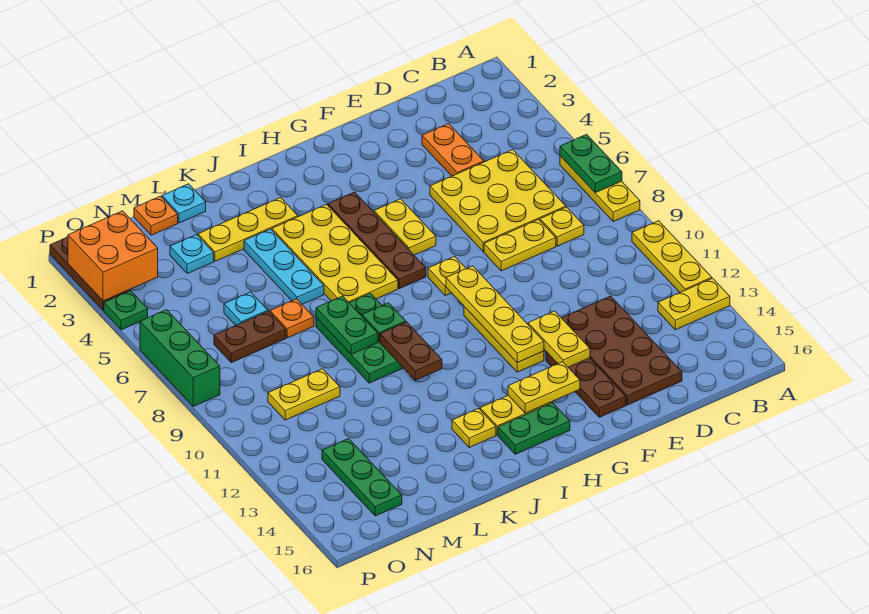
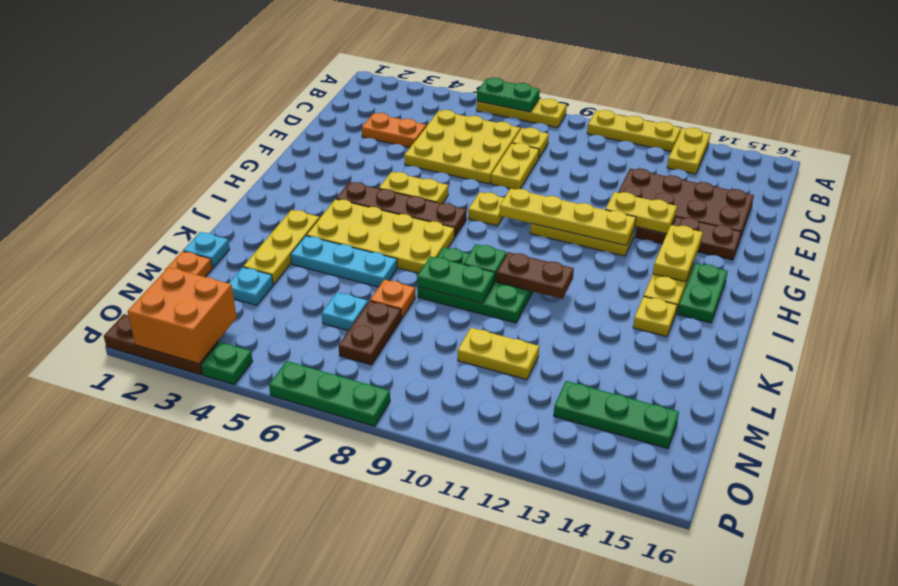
yellow 1x2 plate [268,369,340,420] -> yellow 1x2 plate turned to [458,328,539,380]
green 1x3 brick [140,310,220,406] -> green 1x3 plate [269,361,390,426]

